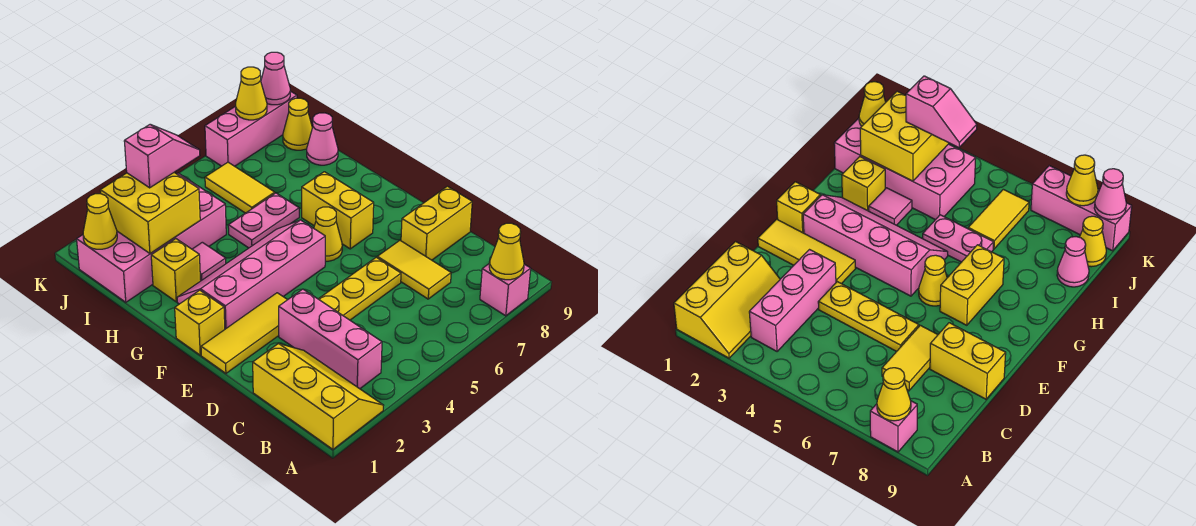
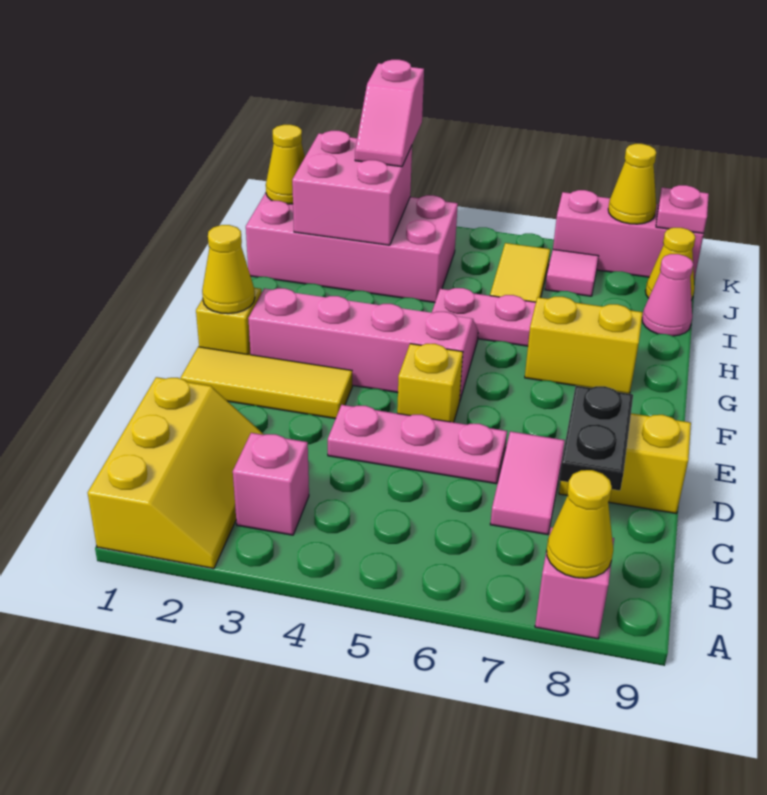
pink 1x3 brick [279,289,382,389] -> pink 1x1 brick [233,433,309,535]
yellow 1x2 tile [377,241,451,299] -> pink 1x2 tile [490,431,565,535]
none -> black 1x2 plate [559,386,633,490]
yellow 1x3 plate [319,257,401,320] -> pink 1x3 plate [328,405,507,484]
yellow 1x1 cone [314,207,342,261] -> yellow 1x1 cone moved to [202,225,255,314]
yellow 1x2 brick [302,172,374,249] -> yellow 1x2 brick turned to [525,297,643,394]
yellow 1x1 brick [151,239,201,302] -> yellow 1x1 brick moved to [397,344,463,422]
pink 1x1 tile [192,242,226,281] -> pink 1x1 tile moved to [545,249,598,296]
yellow 2x2 brick [100,173,200,254] -> pink 2x2 brick [292,131,412,245]
pink 1x2 slope [124,125,200,188] -> pink 1x2 slope turned to [355,60,424,167]
pink 1x1 cone [261,52,290,105] -> pink 1x1 plate [656,185,709,233]

